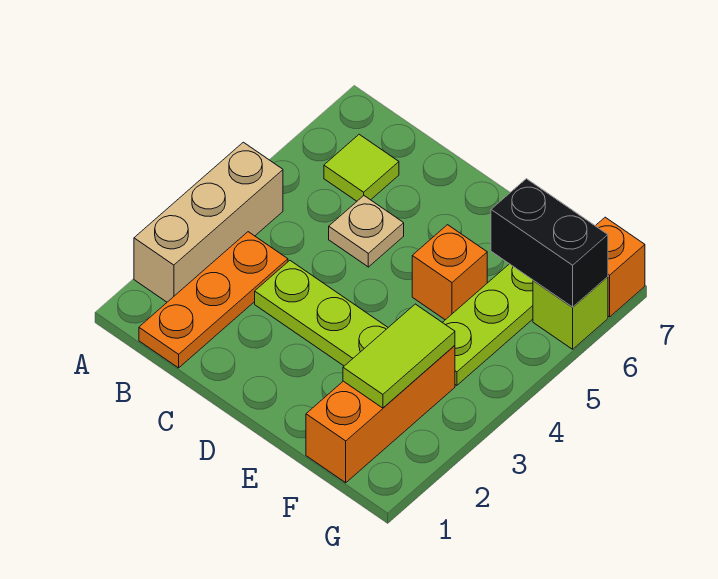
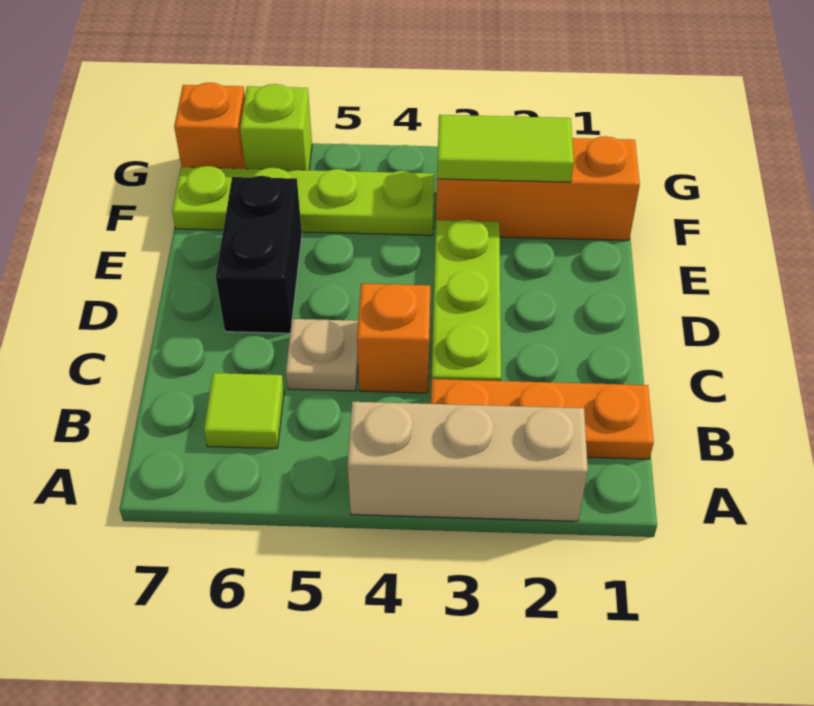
orange 1x1 brick [412,225,487,320] -> orange 1x1 brick moved to [357,283,430,393]
black 1x2 brick [491,179,608,307] -> black 1x2 brick moved to [216,176,302,333]

